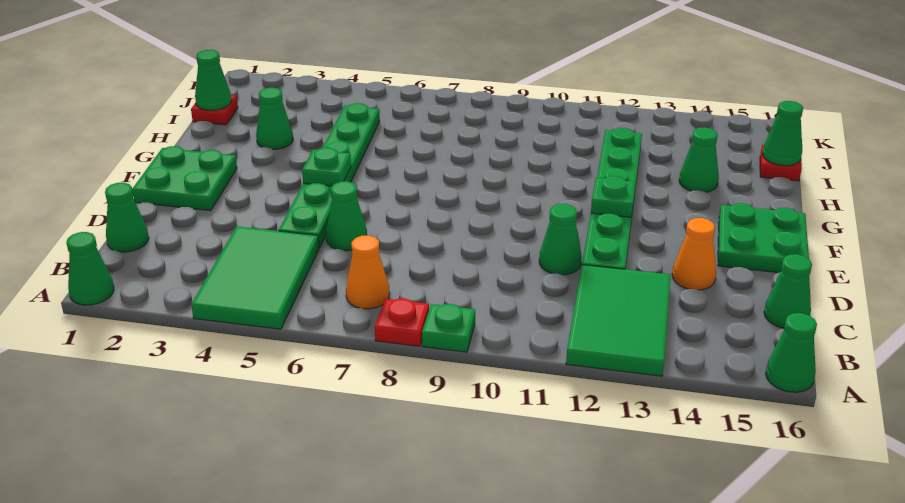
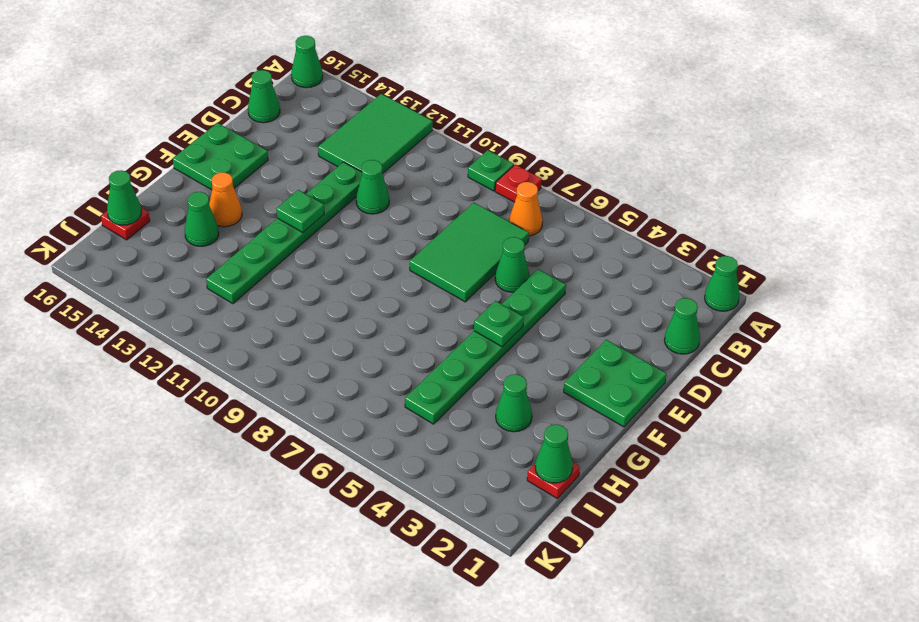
green 2x3 tile [191,226,319,329] -> green 2x3 tile moved to [410,203,529,302]
orange 1x1 cone [672,218,716,290] -> orange 1x1 cone moved to [209,172,242,227]

